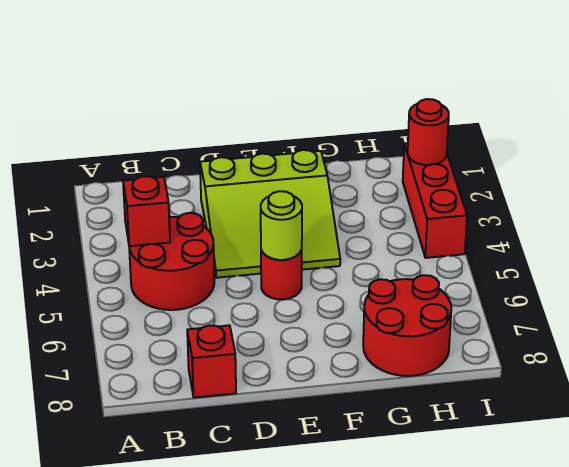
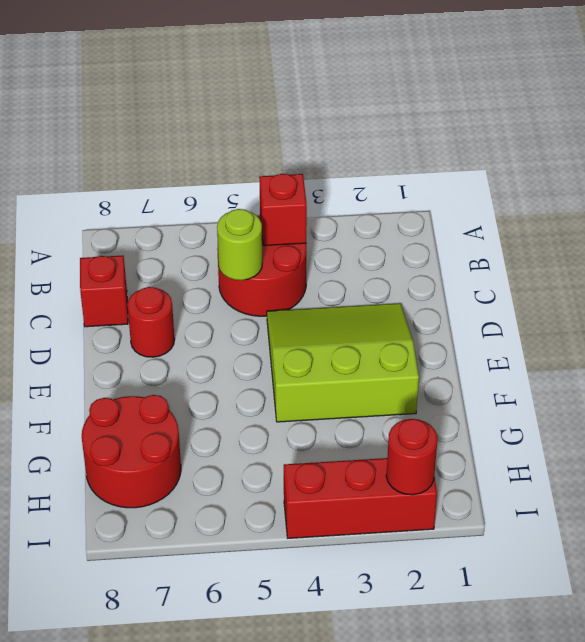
lime 3x3 slope [200,150,340,278] -> lime 3x3 slope turned to [267,303,419,422]
red 1x1 round brick [261,250,302,299] -> red 1x1 round brick moved to [127,287,175,357]
lime 1x1 round brick [261,191,302,260] -> lime 1x1 round brick moved to [217,209,262,280]

